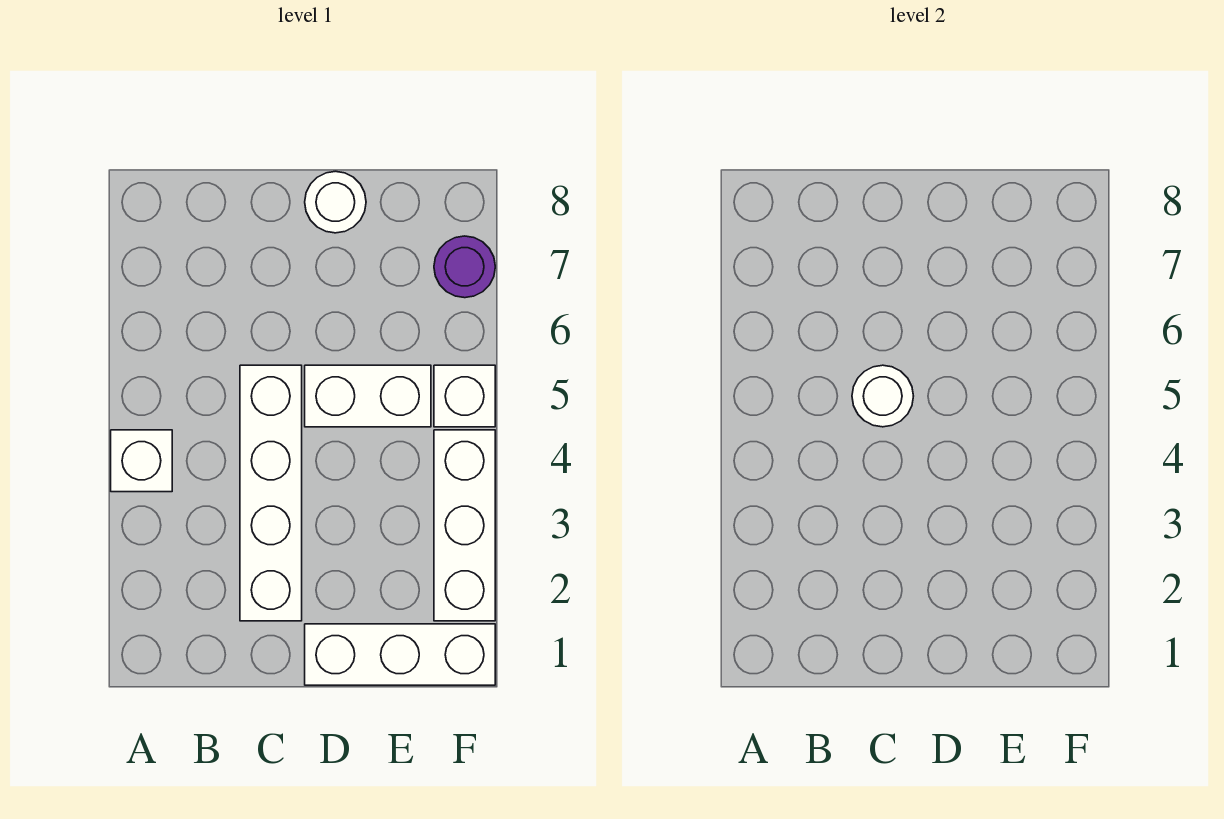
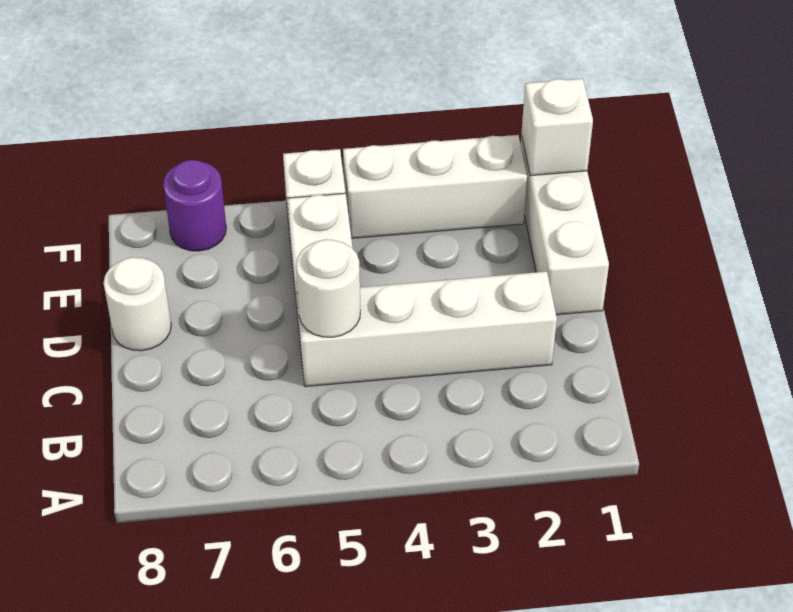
white 1x1 brick [111,430,172,492] -> white 1x1 brick moved to [521,79,593,176]

